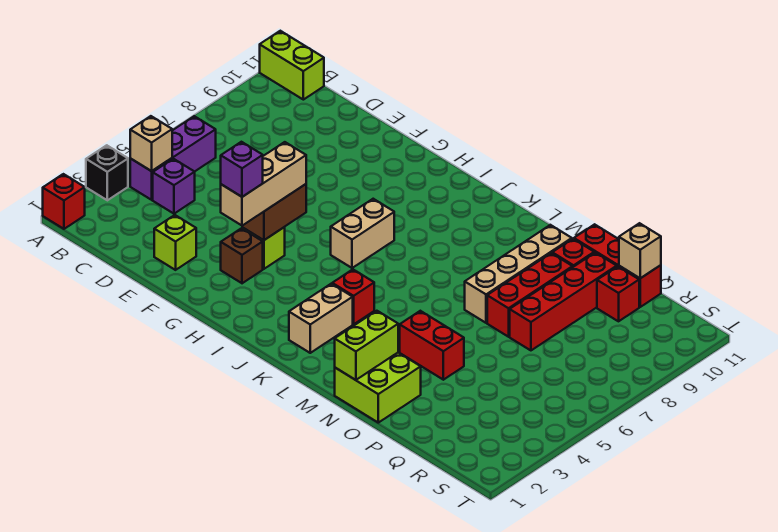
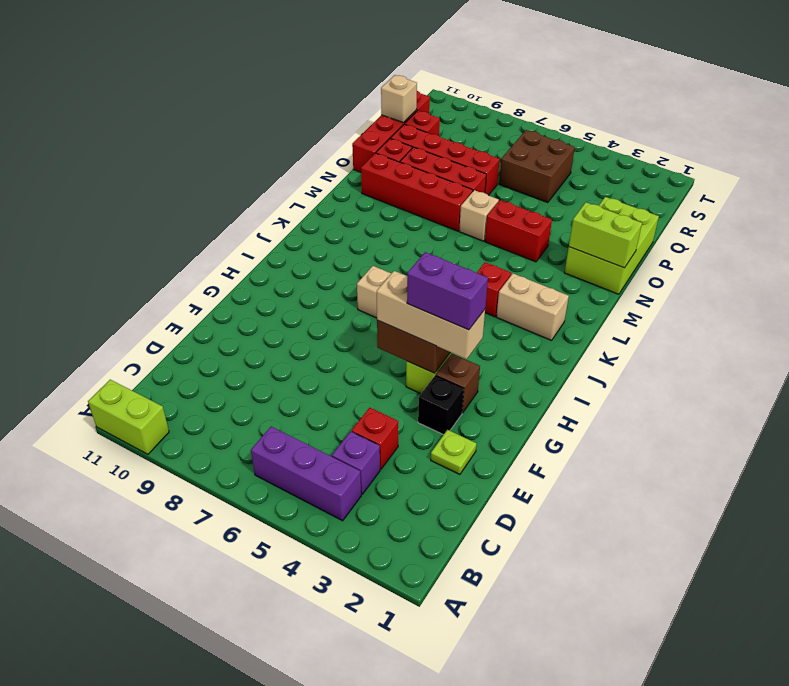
red 1x1 brick [43,174,85,229] -> red 1x1 brick moved to [352,408,398,469]
black 1x1 brick [86,145,128,200] -> black 1x1 brick moved to [418,375,464,435]
lime 1x2 brick [260,31,324,100] -> lime 1x2 brick turned to [88,380,169,454]
tan 1x1 brick [130,116,172,171] -> tan 1x1 brick moved to [459,190,499,241]
lime 1x1 brick [154,215,196,270] -> lime 1x1 plate [431,430,476,474]
purple 1x1 brick [221,142,263,197] -> purple 1x2 brick [407,252,488,330]
lime 2x2 brick [335,353,421,423] -> lime 2x3 brick [565,197,659,294]
red 1x2 brick [400,311,464,380] -> red 1x2 brick turned to [485,200,552,262]
tan 1x4 brick [465,225,572,323] -> red 1x4 brick [361,153,473,231]
red 1x3 brick [574,224,661,307] -> red 1x4 brick [352,91,430,173]
none -> brown 2x2 brick [499,130,575,203]

